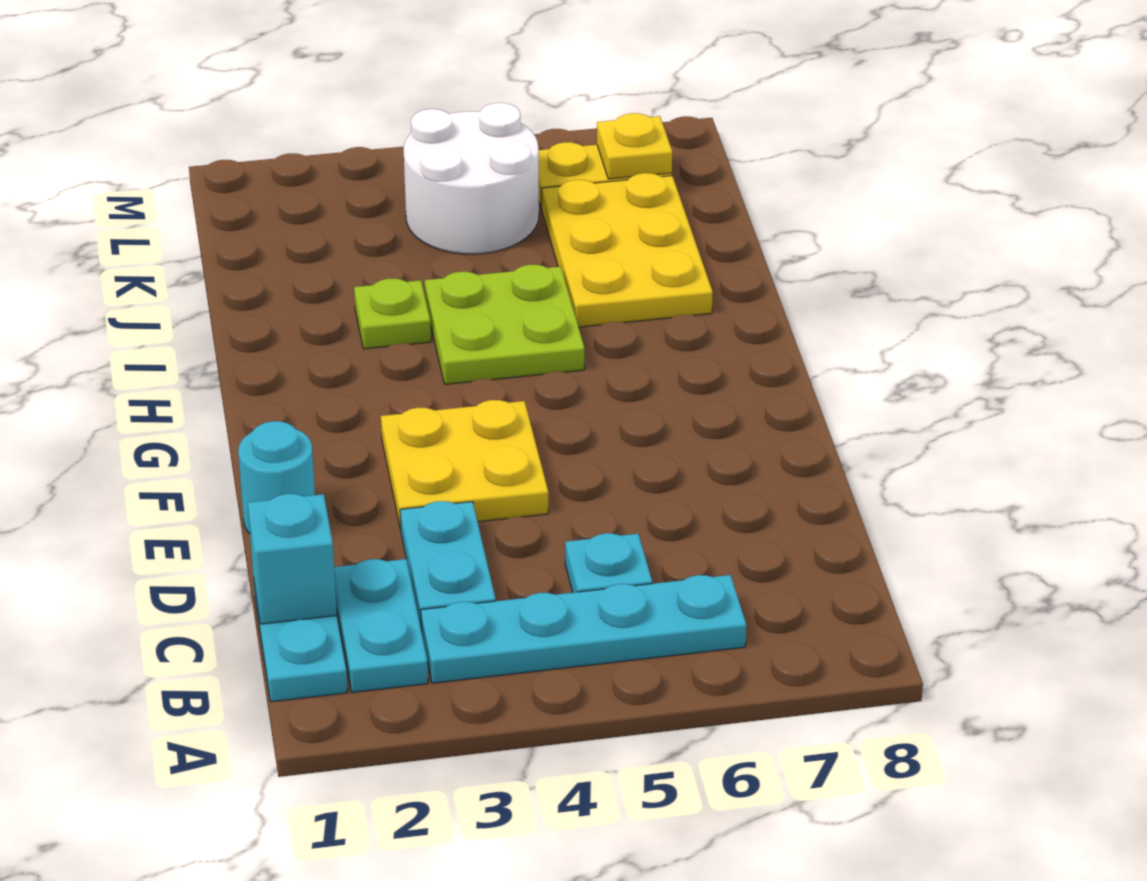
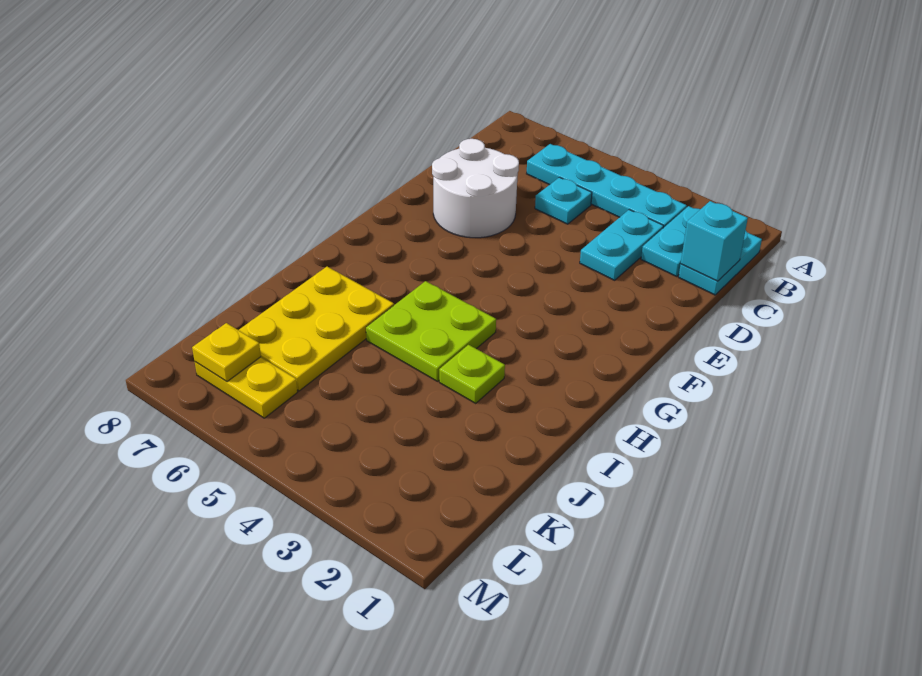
cyan 1x1 round brick [238,421,315,533] -> none
yellow 2x2 plate [381,400,548,530] -> none
white 2x2 round brick [404,103,539,254] -> white 2x2 round brick moved to [432,139,519,238]

